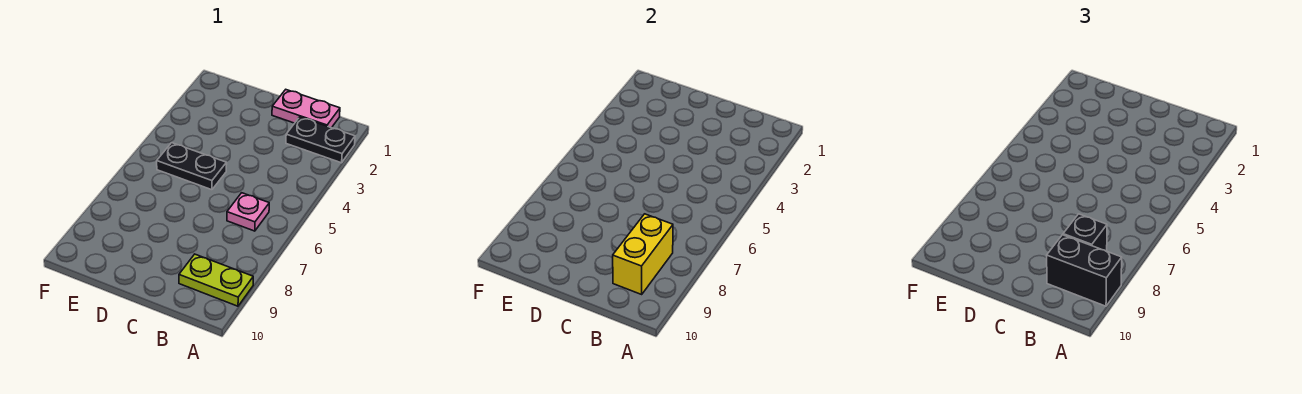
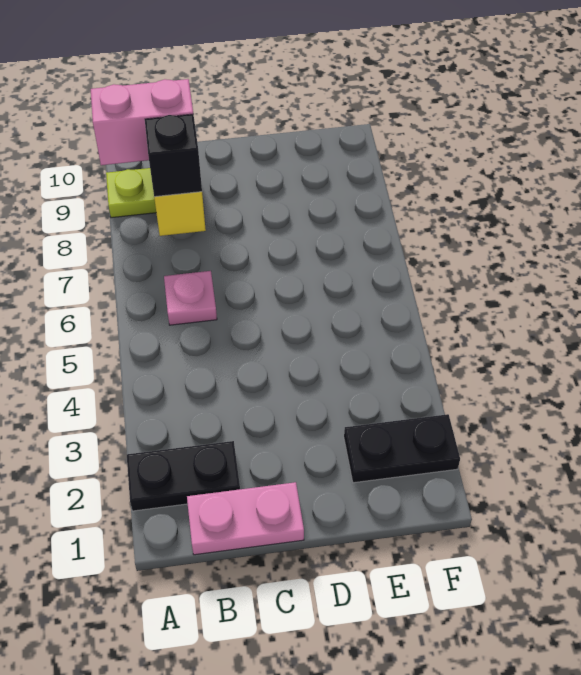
black 1x2 brick [1047,235,1122,306] -> pink 1x2 brick [91,79,193,165]
black 1x2 plate [157,143,227,190] -> black 1x2 plate moved to [344,414,460,483]

